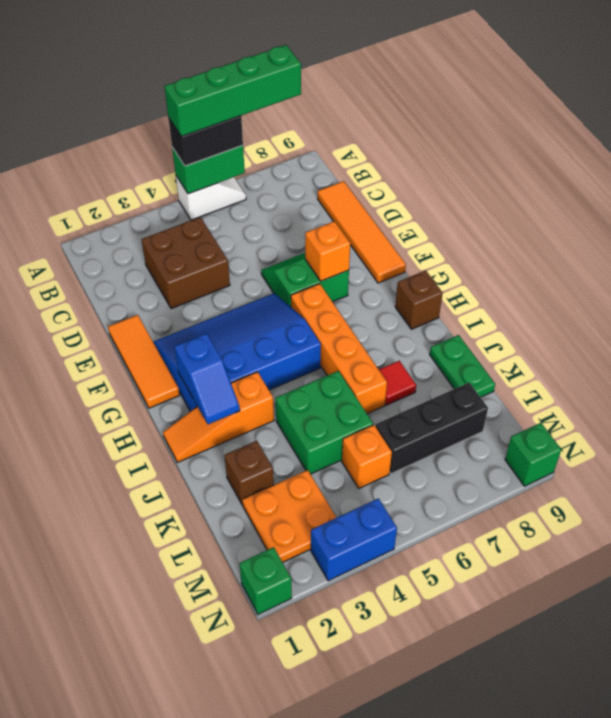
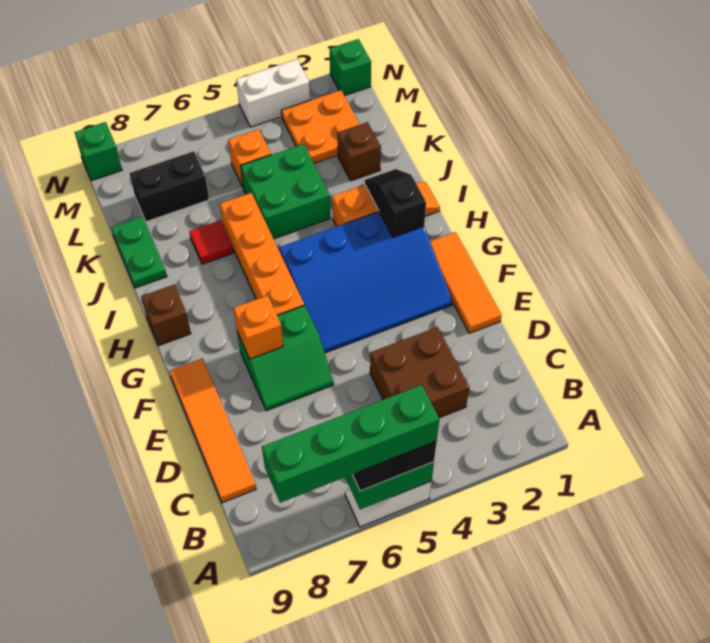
blue 1x2 slope [174,333,240,424] -> black 1x2 slope [365,169,426,237]
black 1x3 brick [376,382,488,474] -> black 1x2 brick [129,151,209,222]
blue 1x2 brick [311,498,397,581] -> white 1x2 brick [236,59,310,127]

